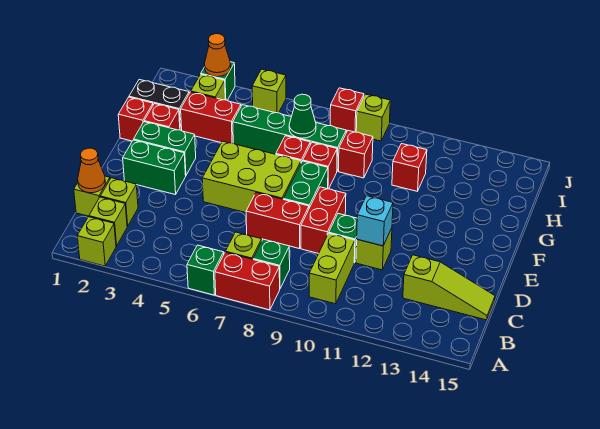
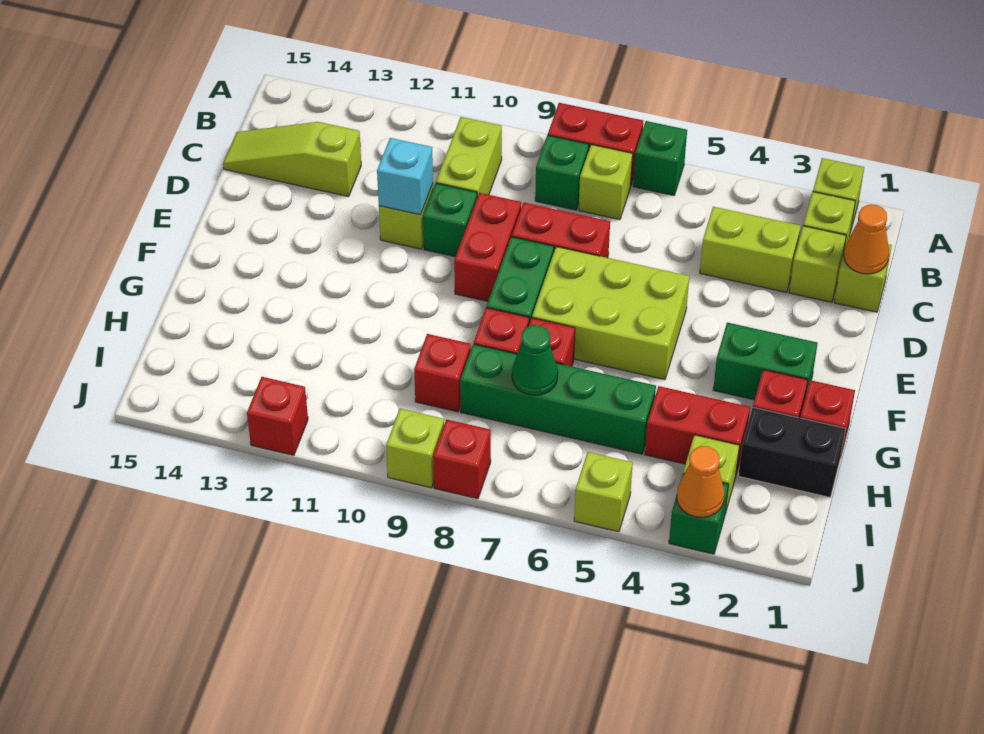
none -> lime 1x2 brick [700,207,801,292]
green 1x2 brick [123,140,186,195] -> none
red 1x1 brick [392,144,427,191] -> red 1x1 brick moved to [247,377,308,455]

